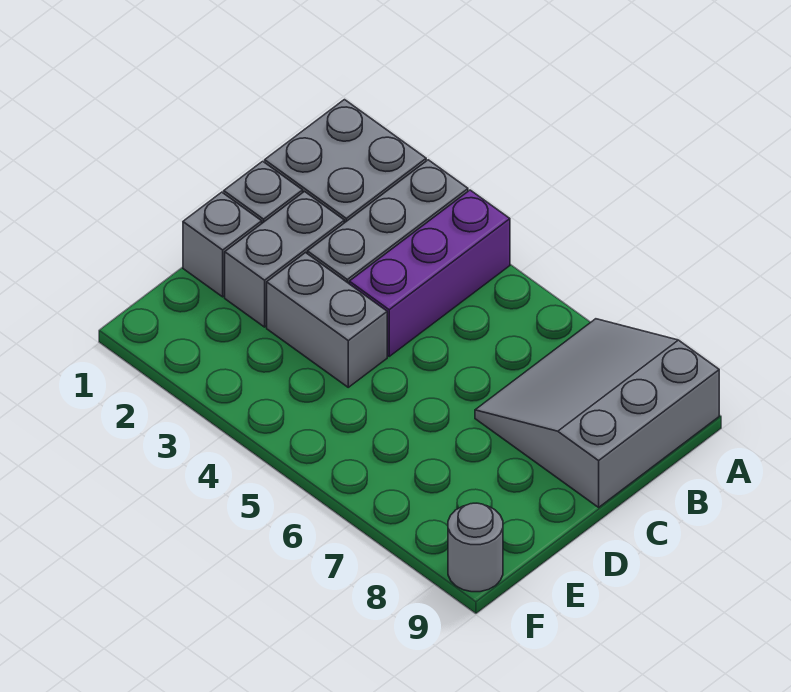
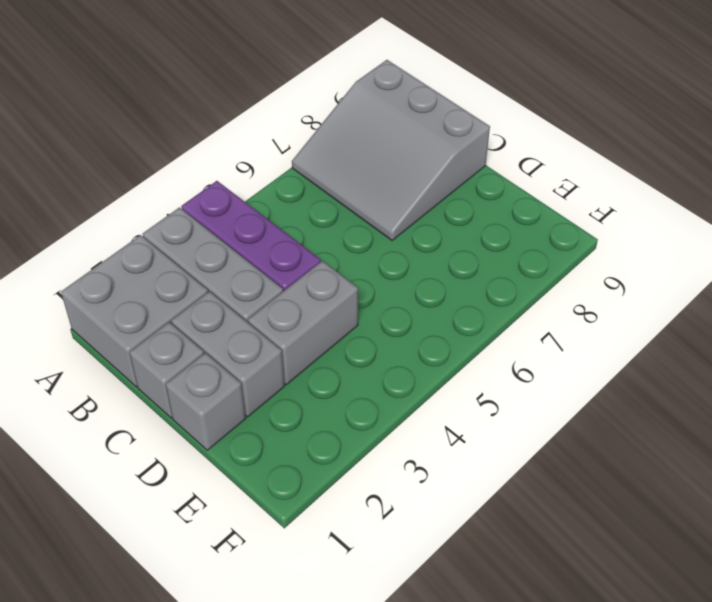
grey 1x1 round brick [448,503,503,592] -> none

